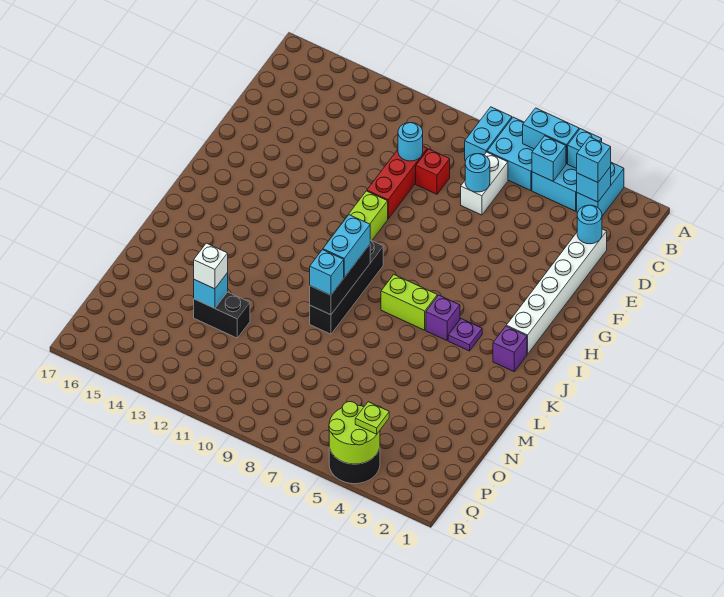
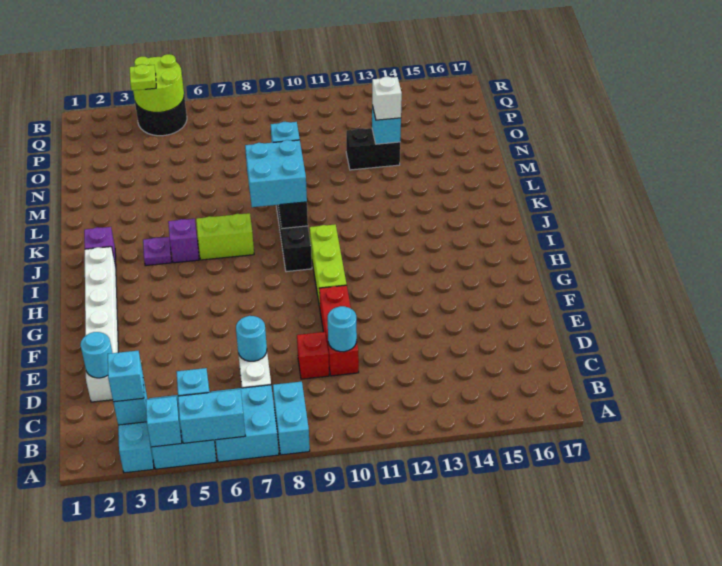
cyan 1x2 brick [323,215,370,278] -> cyan 2x2 brick [245,140,307,207]

